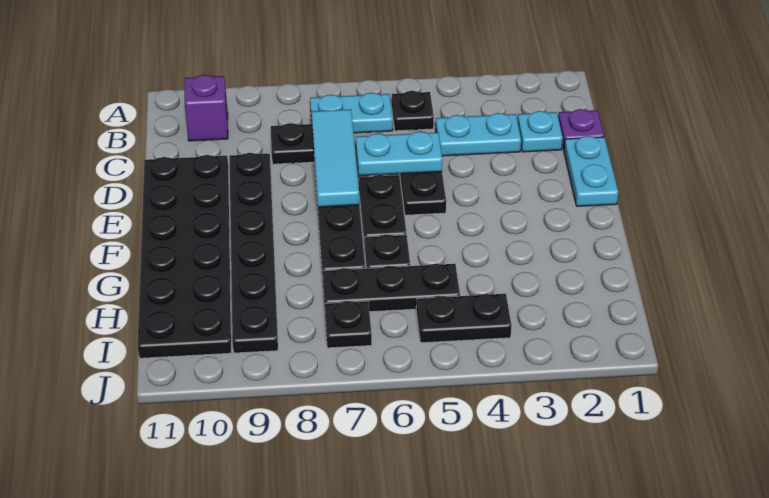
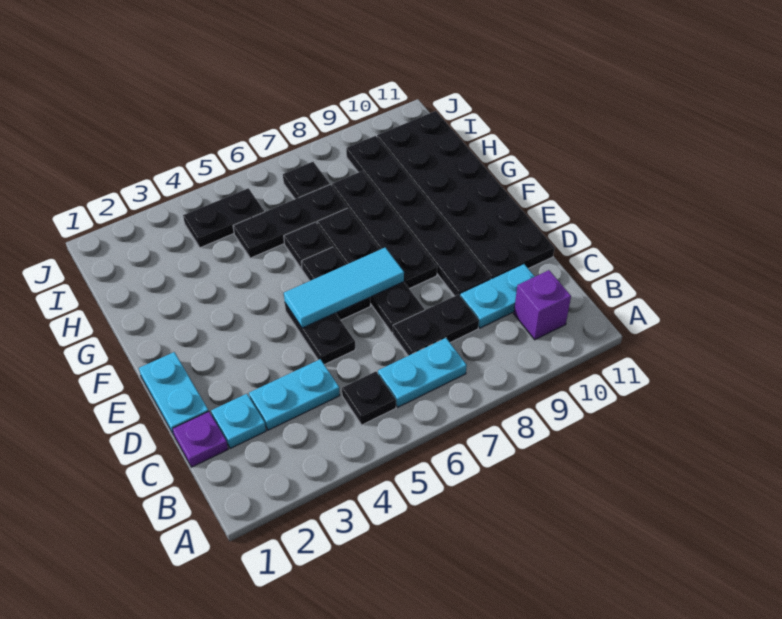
cyan 1x3 tile [312,109,359,207] -> cyan 1x3 tile turned to [284,248,404,328]
cyan 1x2 plate [356,131,442,176] -> cyan 1x2 plate moved to [460,264,535,328]
none -> black 1x4 plate [332,171,437,289]

